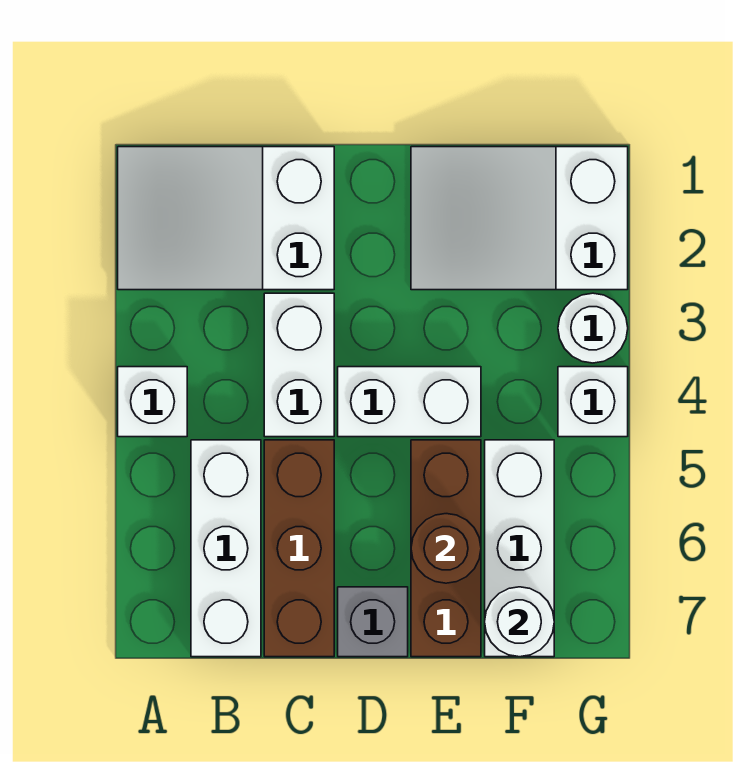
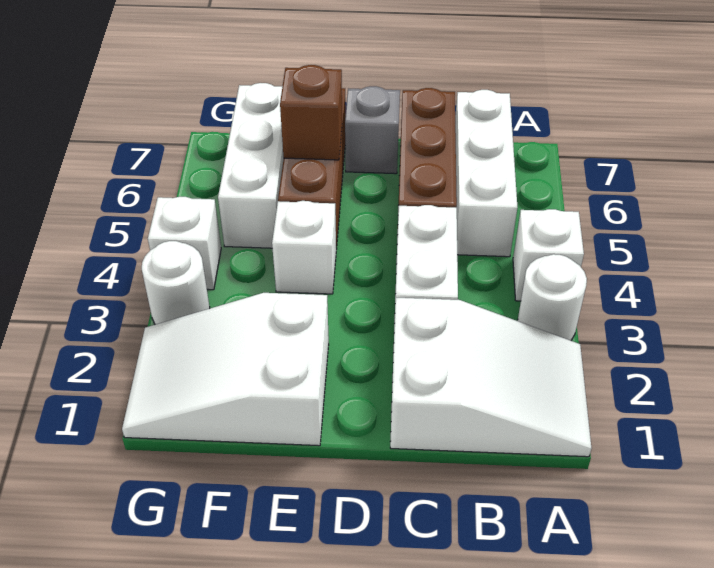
white 1x2 brick [338,367,481,437] -> white 1x1 brick [272,201,336,294]
white 2x3 slope [411,147,628,290] -> white 2x3 slope turned to [122,293,329,446]
brown 1x1 round brick [411,514,481,583] -> brown 1x1 brick [280,65,342,160]
white 1x1 round brick [485,587,554,657] -> white 1x1 round brick moved to [518,254,587,341]

